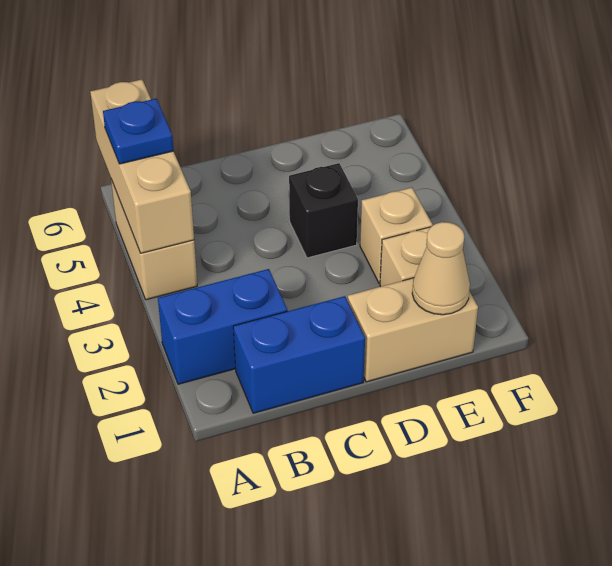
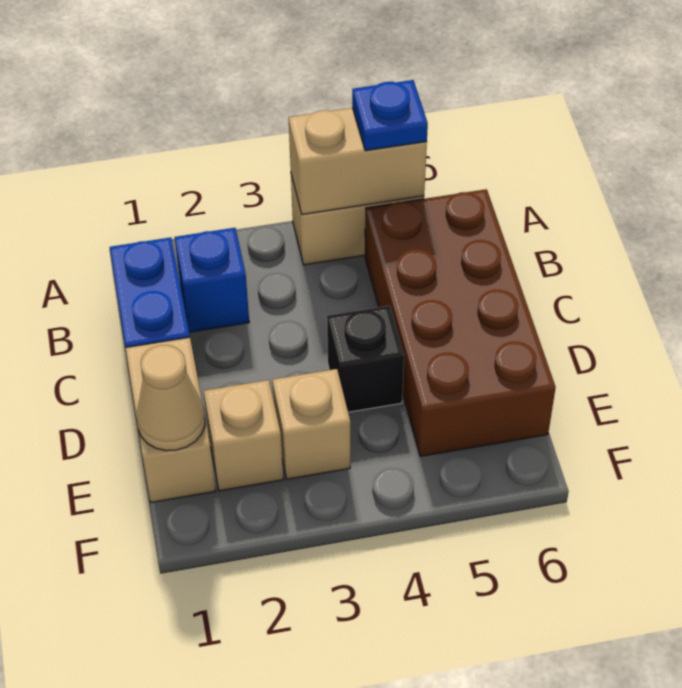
blue 1x2 brick [158,269,287,384] -> blue 1x1 brick [175,228,249,332]
tan 1x3 brick [90,79,194,253] -> tan 1x2 brick [289,108,427,214]
none -> brown 2x4 brick [365,189,556,456]

